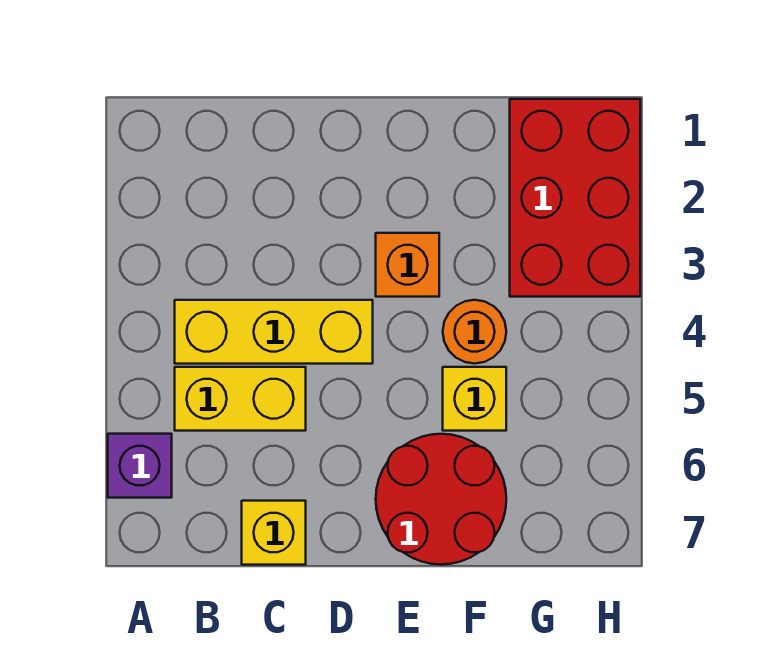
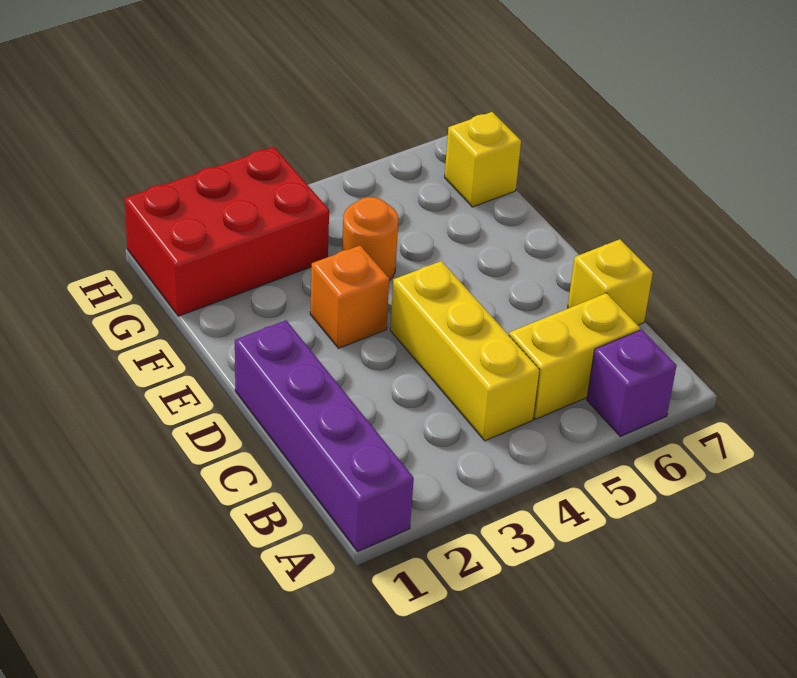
none -> purple 1x4 brick [235,320,414,552]
yellow 1x2 brick [175,367,306,431] -> yellow 1x2 brick turned to [509,293,640,419]
red 2x2 round brick [376,434,506,565] -> none
yellow 1x1 brick [443,367,506,431] -> yellow 1x1 brick moved to [445,112,521,207]

